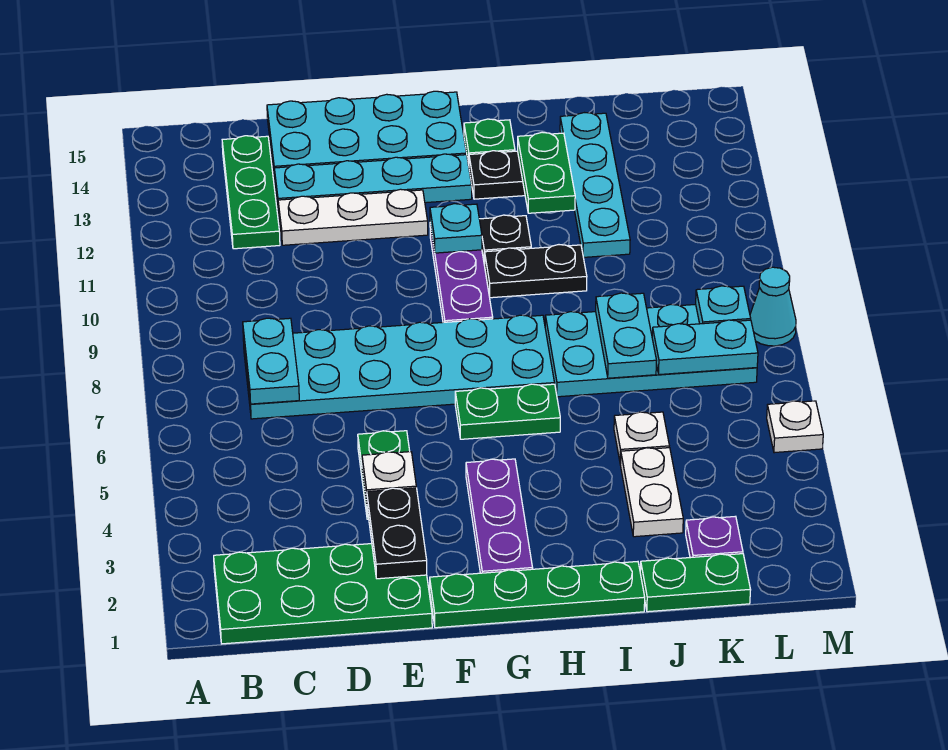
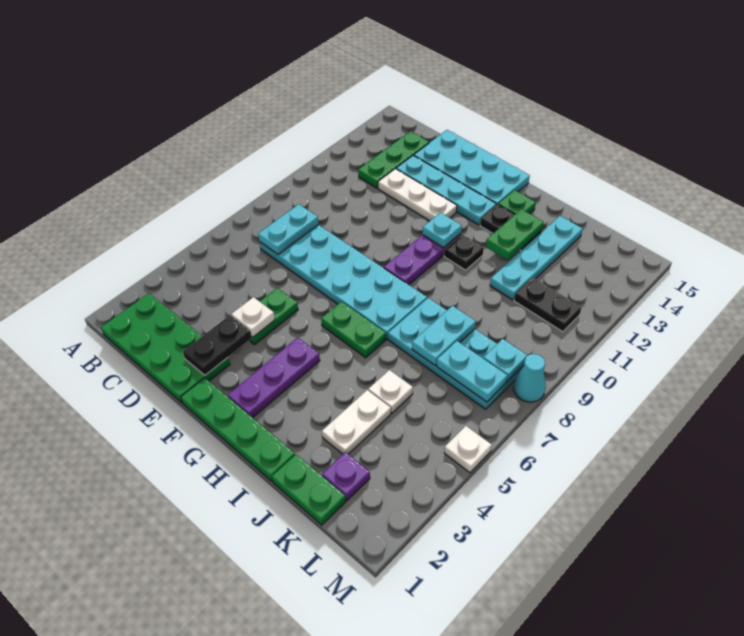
black 1x2 plate [484,245,587,298] -> black 1x2 plate moved to [514,277,582,332]

